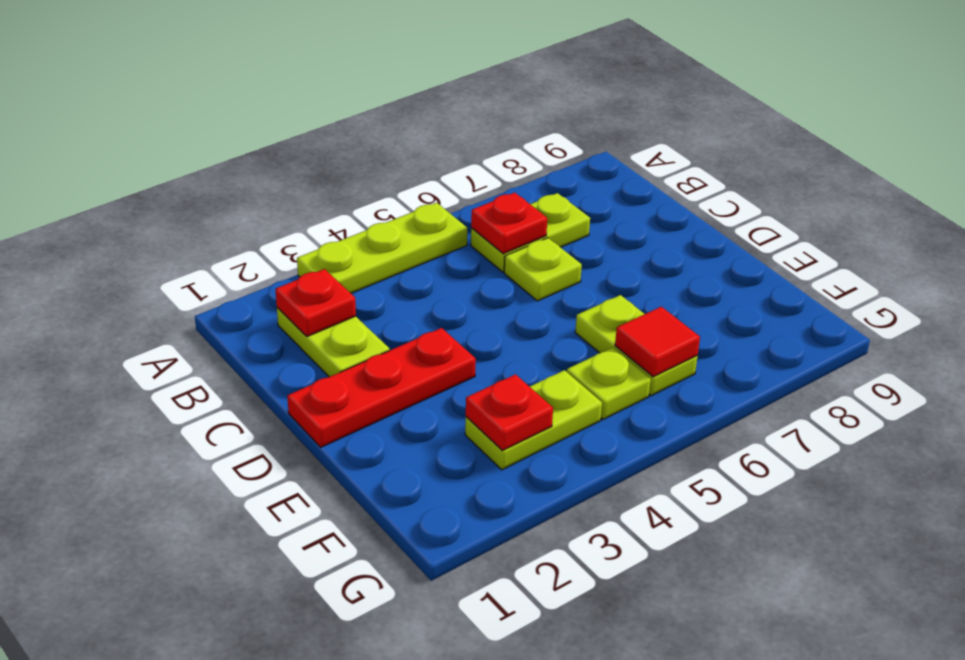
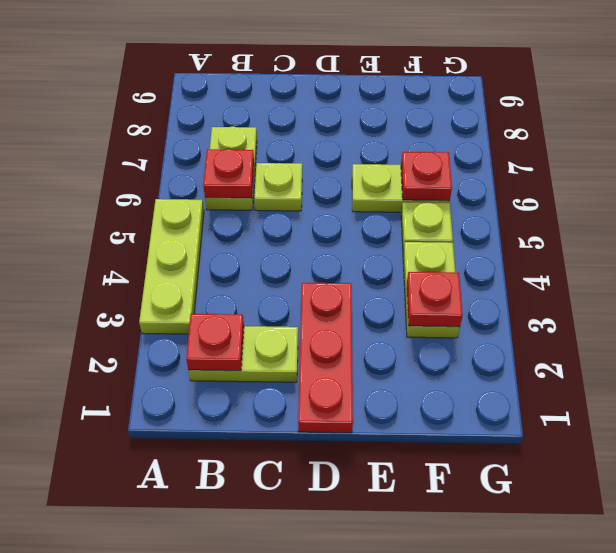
red 1x1 tile [615,307,700,377] -> red 1x1 plate [401,152,452,201]

